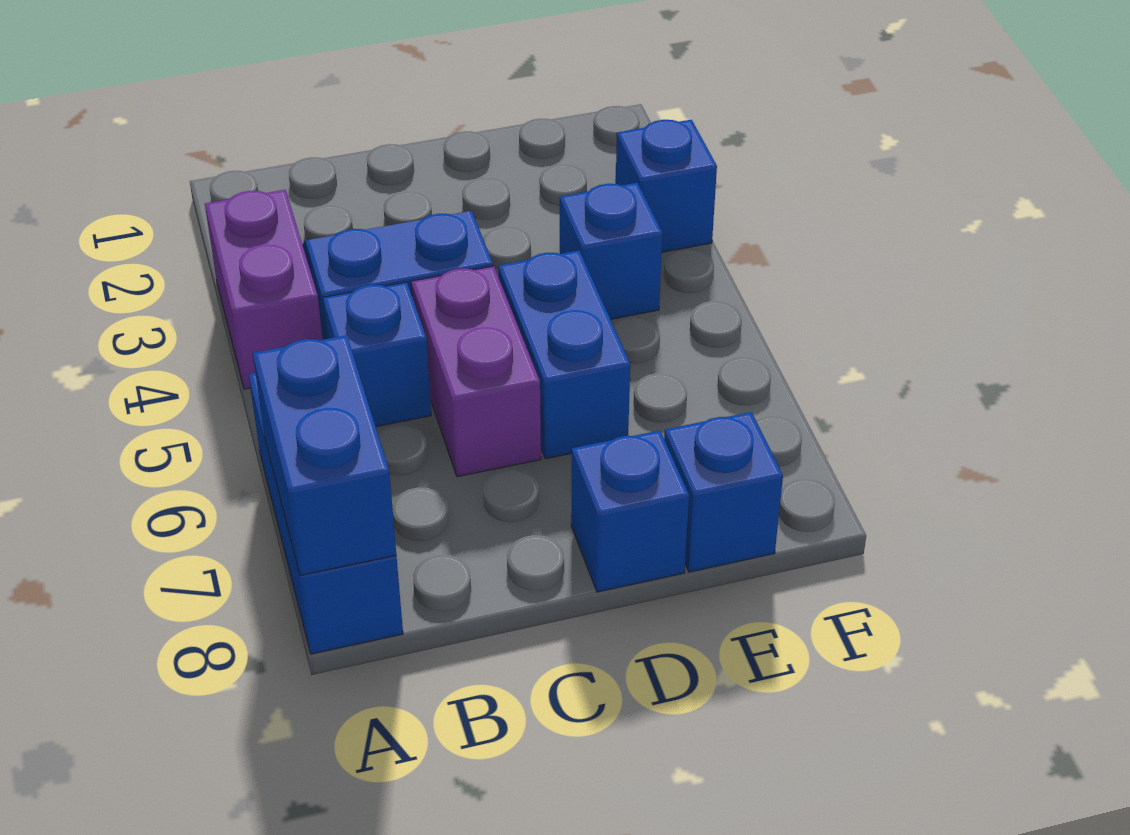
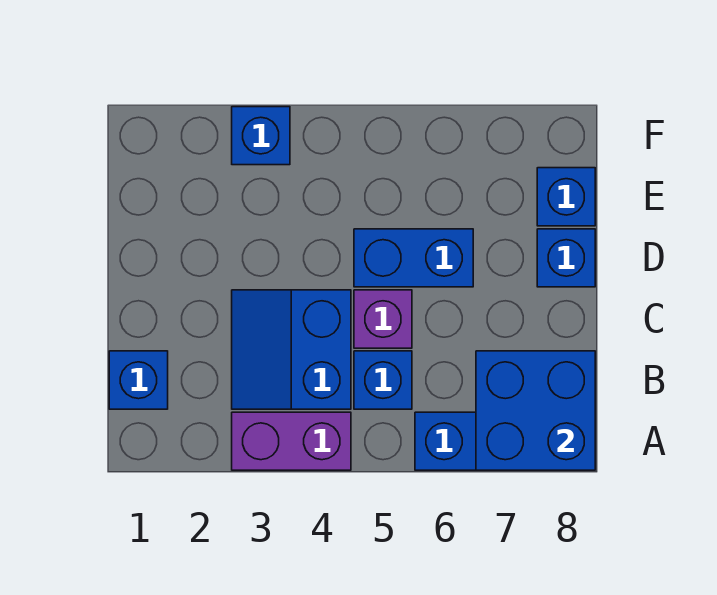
blue 1x2 brick [253,335,396,575] -> blue 2x2 brick [476,351,595,470]
purple 1x2 brick [411,266,541,477] -> purple 1x1 brick [354,290,412,348]
blue 1x1 brick [560,183,662,319] -> blue 1x1 brick moved to [109,351,168,409]

